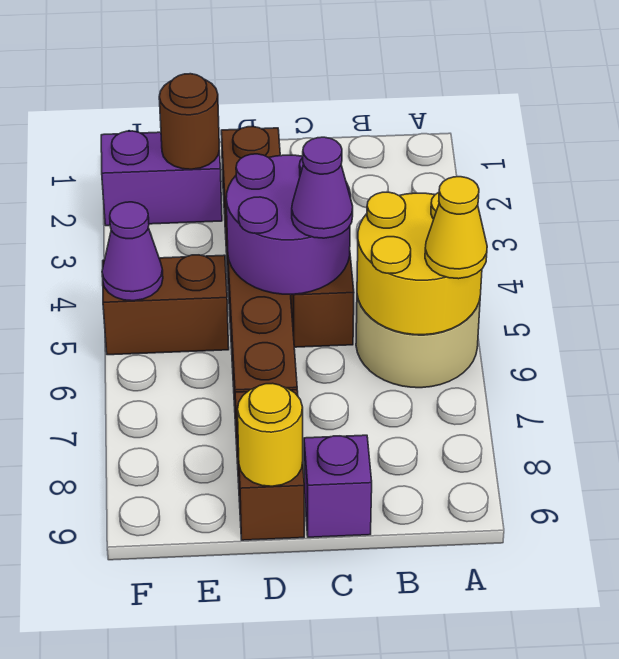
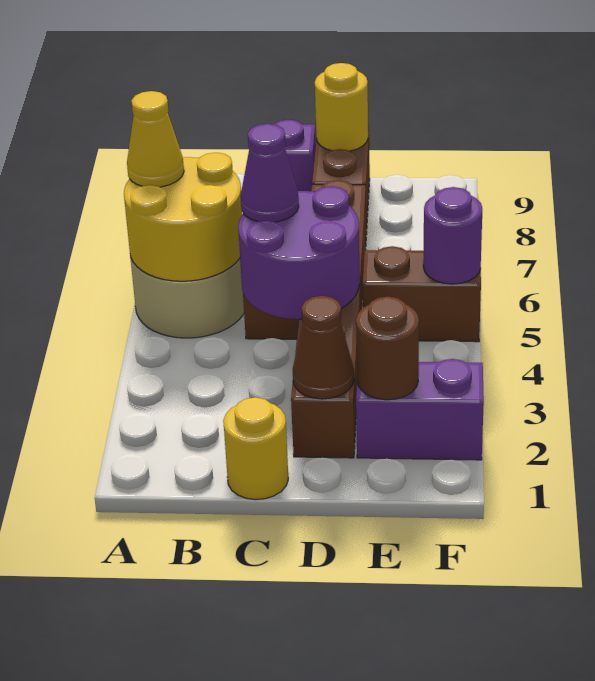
none -> yellow 1x1 round brick [223,397,288,500]
none -> brown 1x1 cone [293,296,354,399]
purple 1x1 cone [102,202,163,301] -> purple 1x1 round brick [423,187,482,284]

